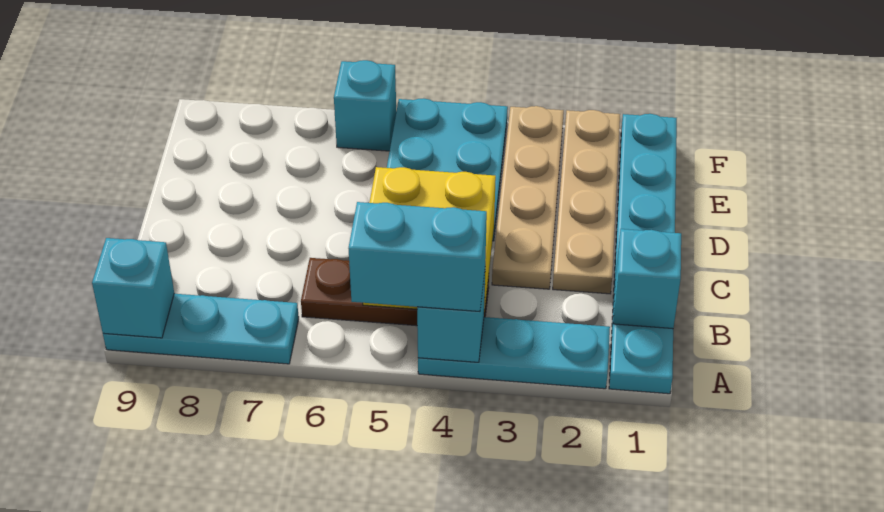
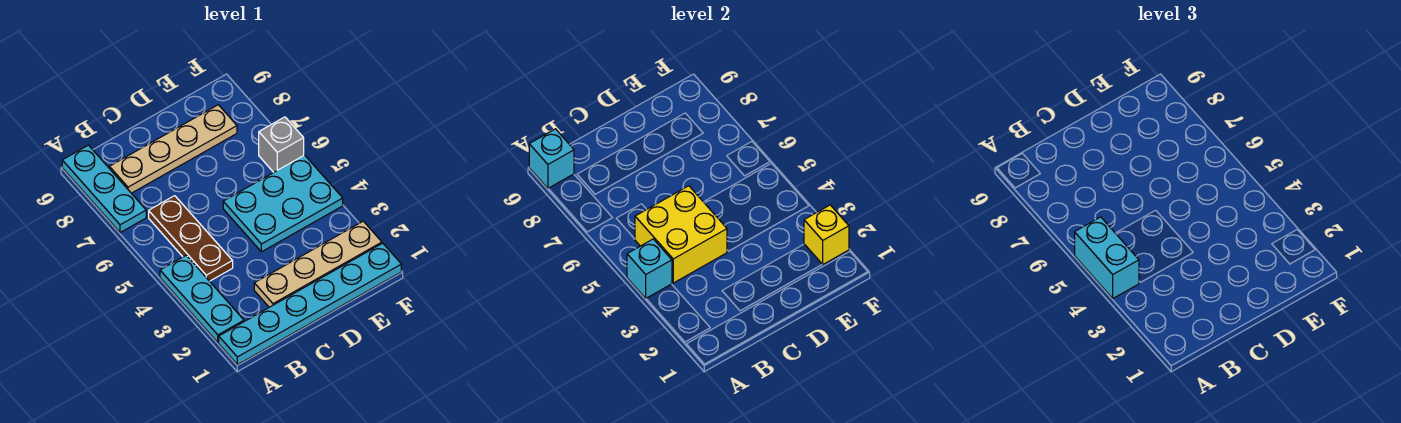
cyan 1x1 brick [613,229,681,329] -> none
tan 1x4 plate [492,106,564,289] -> tan 1x4 plate moved to [109,105,237,193]
none -> yellow 1x1 brick [804,205,849,264]
cyan 1x1 brick [334,60,396,151] -> grey 1x1 brick [259,117,304,172]

